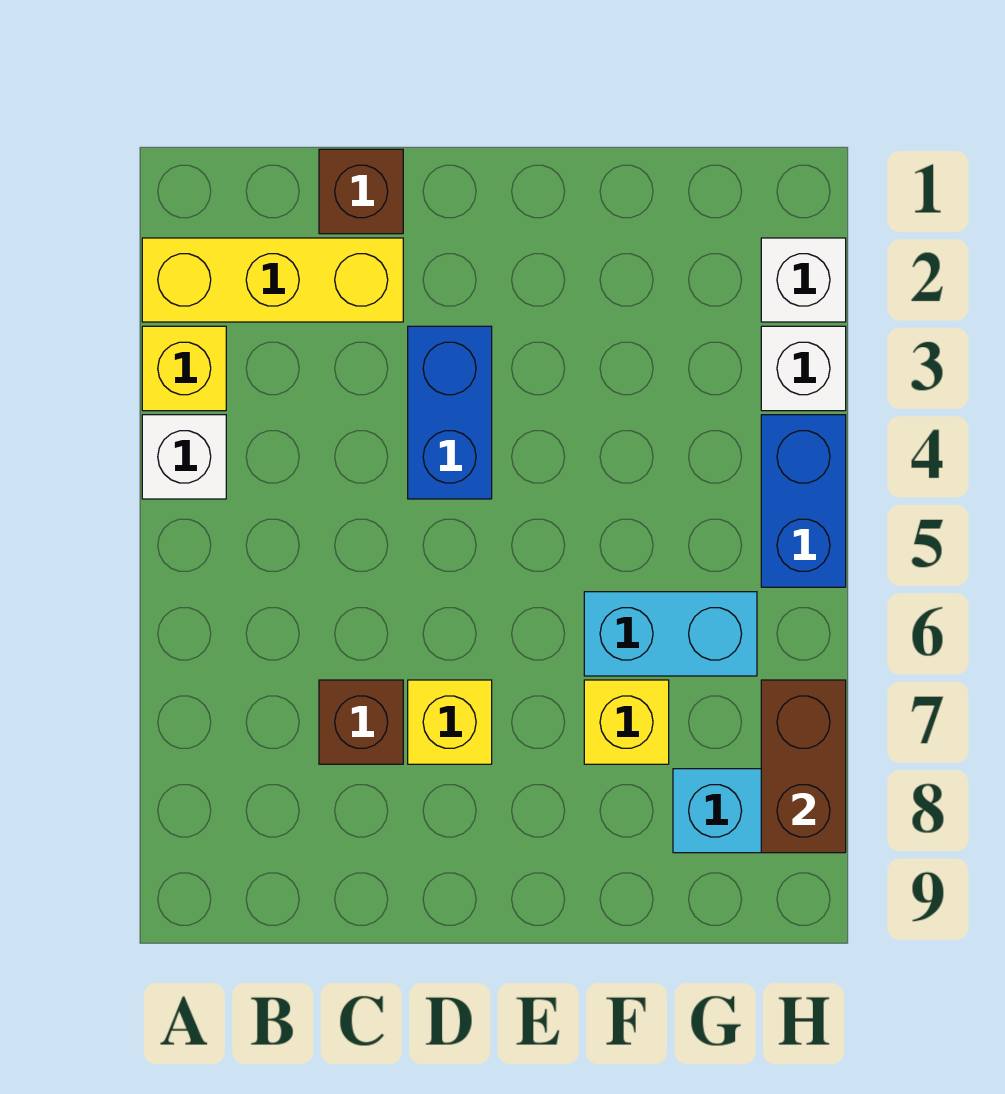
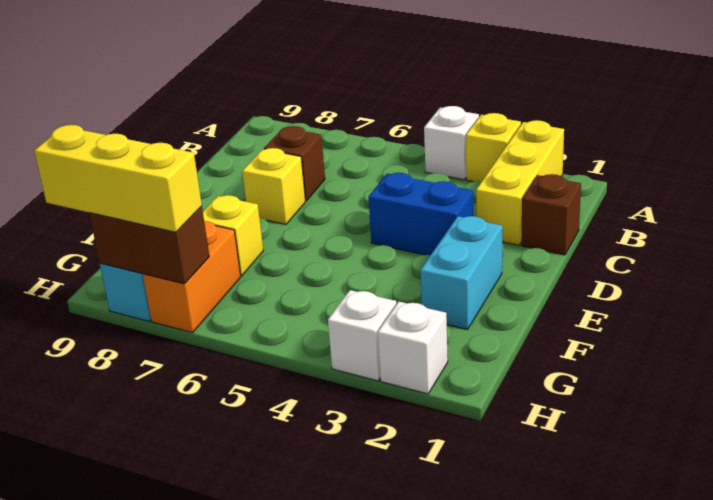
cyan 1x2 brick [584,592,757,676] -> cyan 1x2 brick moved to [420,216,502,329]
none -> orange 1x2 brick [143,221,241,333]
blue 1x2 brick [761,415,846,587] -> none
none -> yellow 1x3 brick [34,125,202,232]

